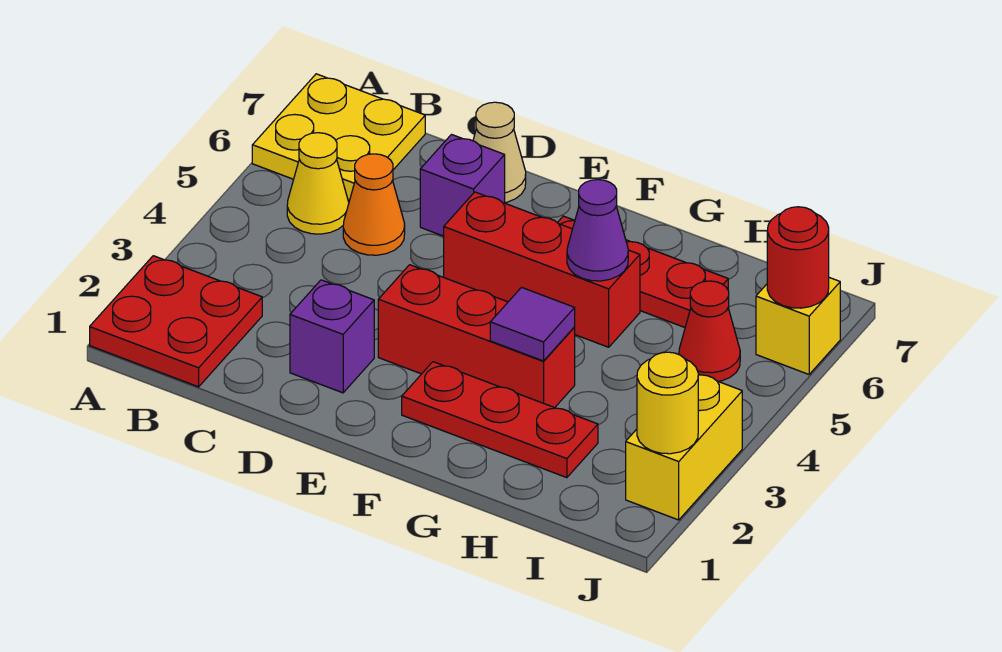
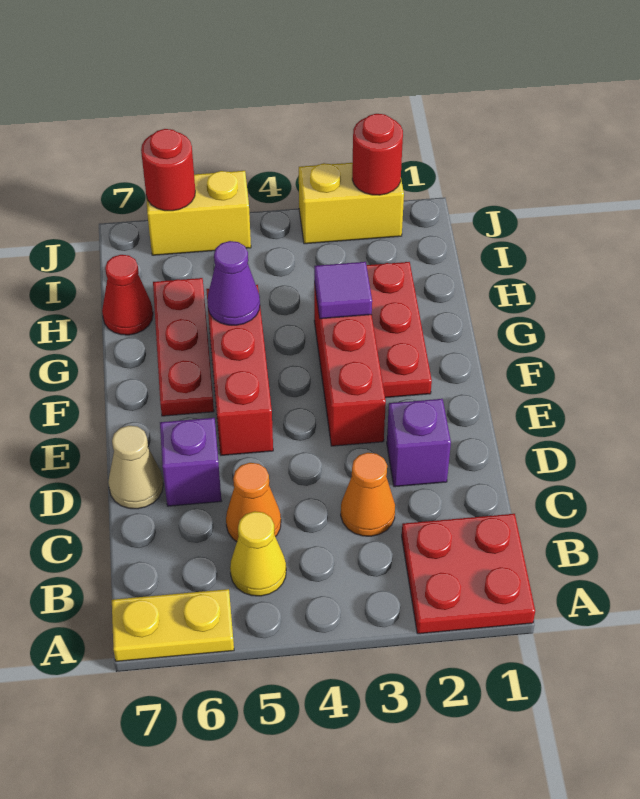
yellow 2x2 plate [252,74,425,201] -> yellow 1x2 plate [112,589,234,661]
none -> orange 1x1 cone [341,453,395,536]
red 1x1 cone [679,281,740,381] -> red 1x1 cone moved to [102,255,153,335]
yellow 1x1 round brick [637,352,698,454] -> red 1x1 round brick [352,114,403,195]
yellow 1x1 brick [756,278,840,374] -> yellow 1x2 brick [146,171,251,255]

